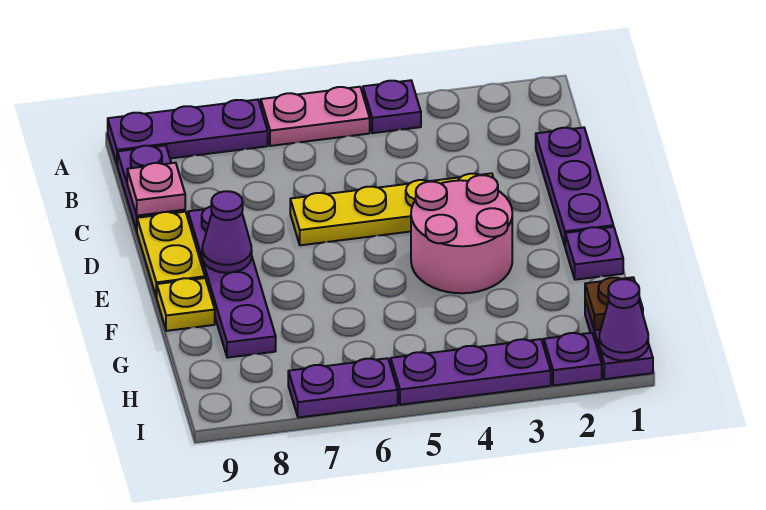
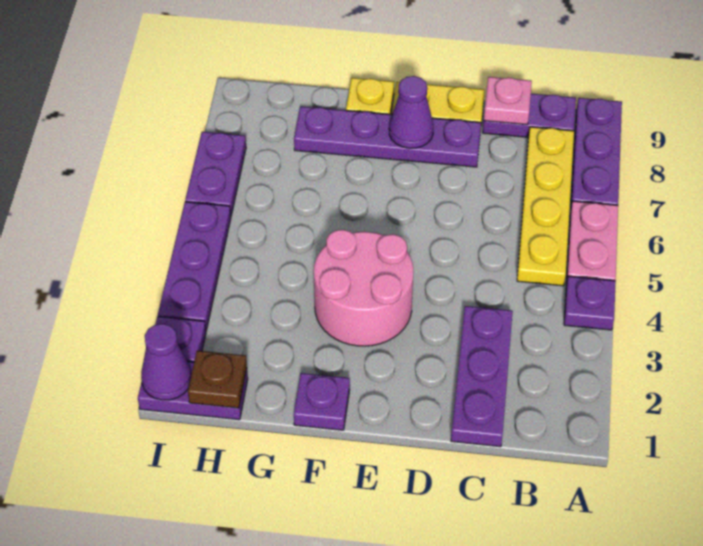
purple 1x3 plate [536,127,613,245] -> purple 1x3 plate turned to [451,306,513,447]
yellow 1x4 plate [290,173,493,245] -> yellow 1x4 plate moved to [517,127,574,286]

